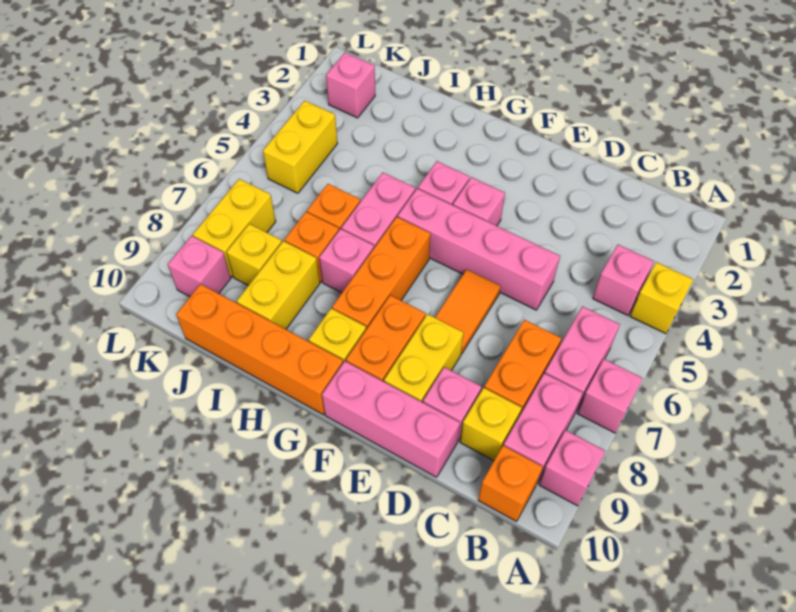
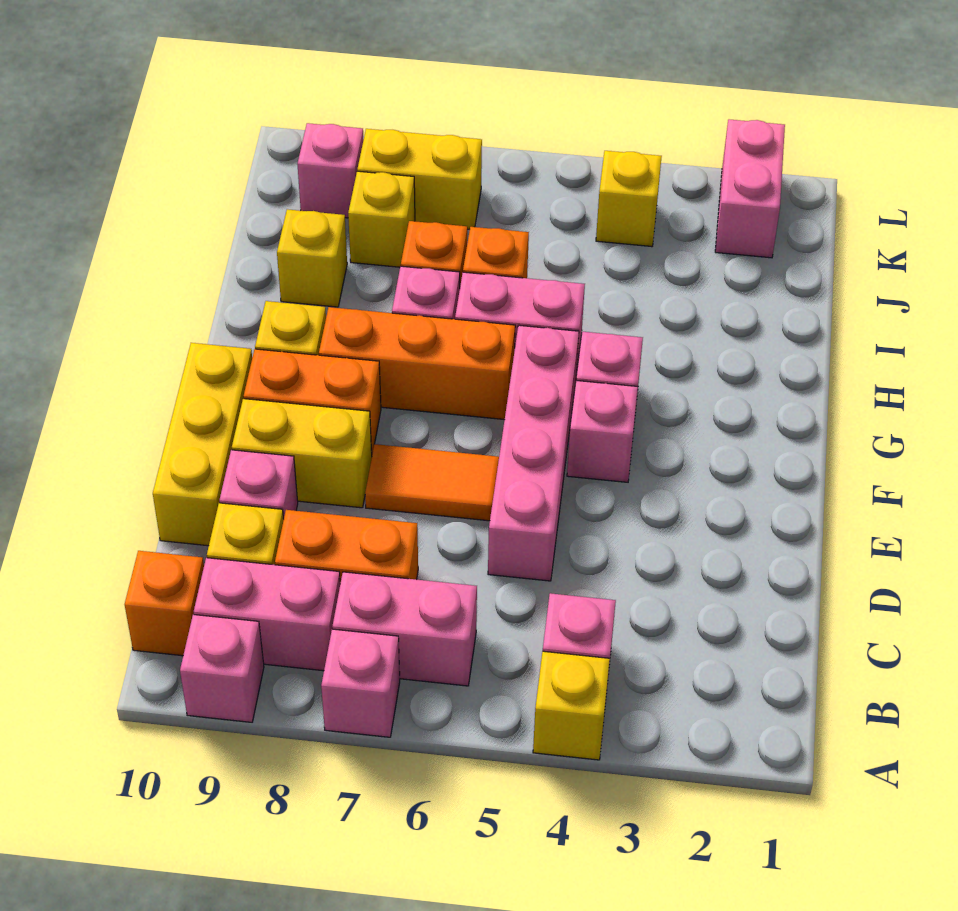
pink 1x3 brick [322,361,460,477] -> yellow 1x3 brick [153,343,252,546]
orange 1x4 brick [176,284,343,415] -> none
yellow 1x2 brick [237,241,320,329] -> yellow 1x1 brick [277,209,347,307]
pink 1x1 brick [326,53,375,118] -> pink 1x2 brick [715,119,785,258]
yellow 1x2 brick [263,101,337,193] -> yellow 1x1 brick [596,151,662,247]

